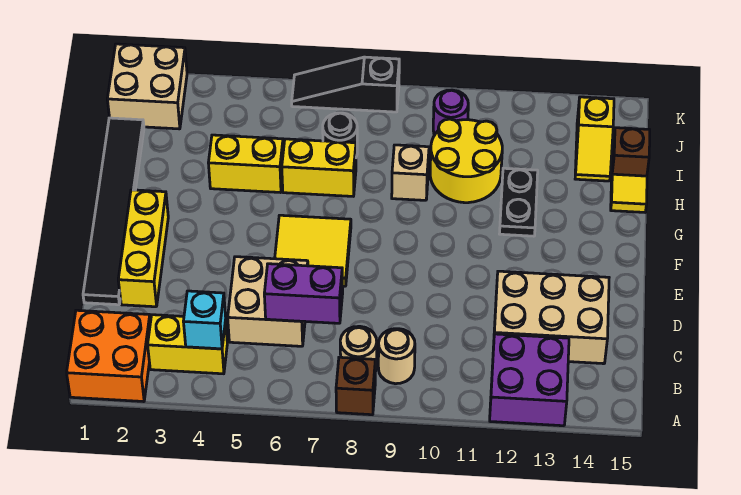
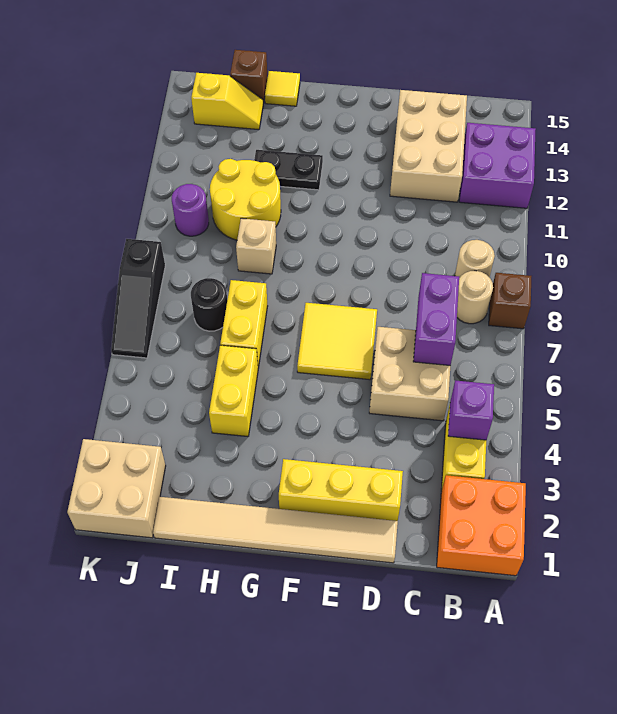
cyan 1x1 brick [183,291,226,349] -> purple 1x1 brick [448,380,494,440]
black 1x6 tile [83,118,144,305] -> tan 1x6 tile [153,497,398,563]

